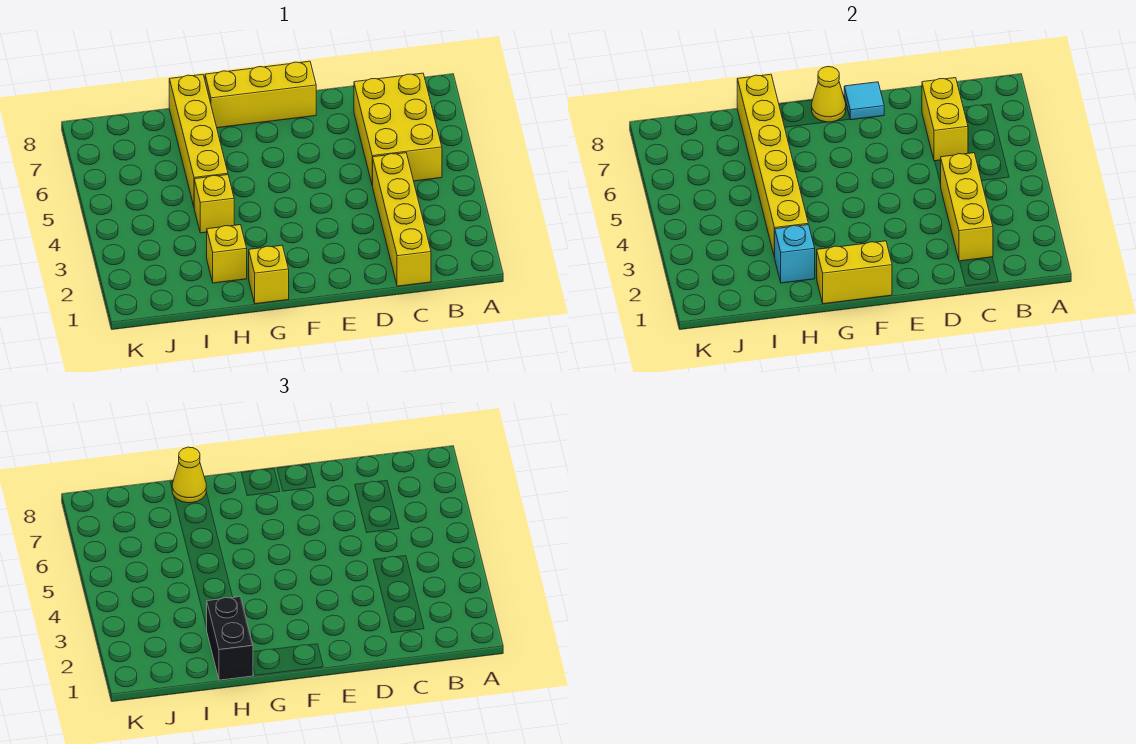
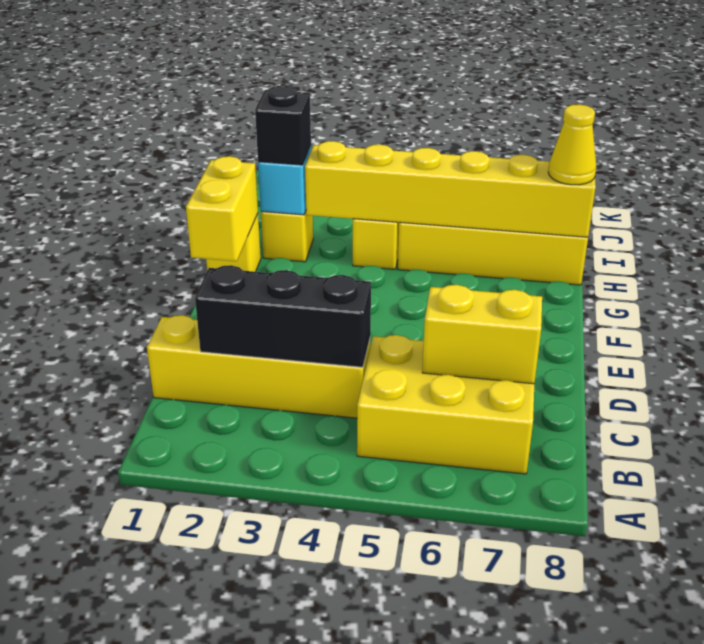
yellow 1x3 brick [941,153,993,261] -> black 1x3 brick [195,265,371,367]
yellow 1x3 brick [205,61,316,128] -> none
cyan 1x1 tile [844,82,884,120] -> none
yellow 1x1 cone [812,67,846,122] -> none
black 1x2 brick [207,597,253,680] -> black 1x1 brick [255,85,311,165]

